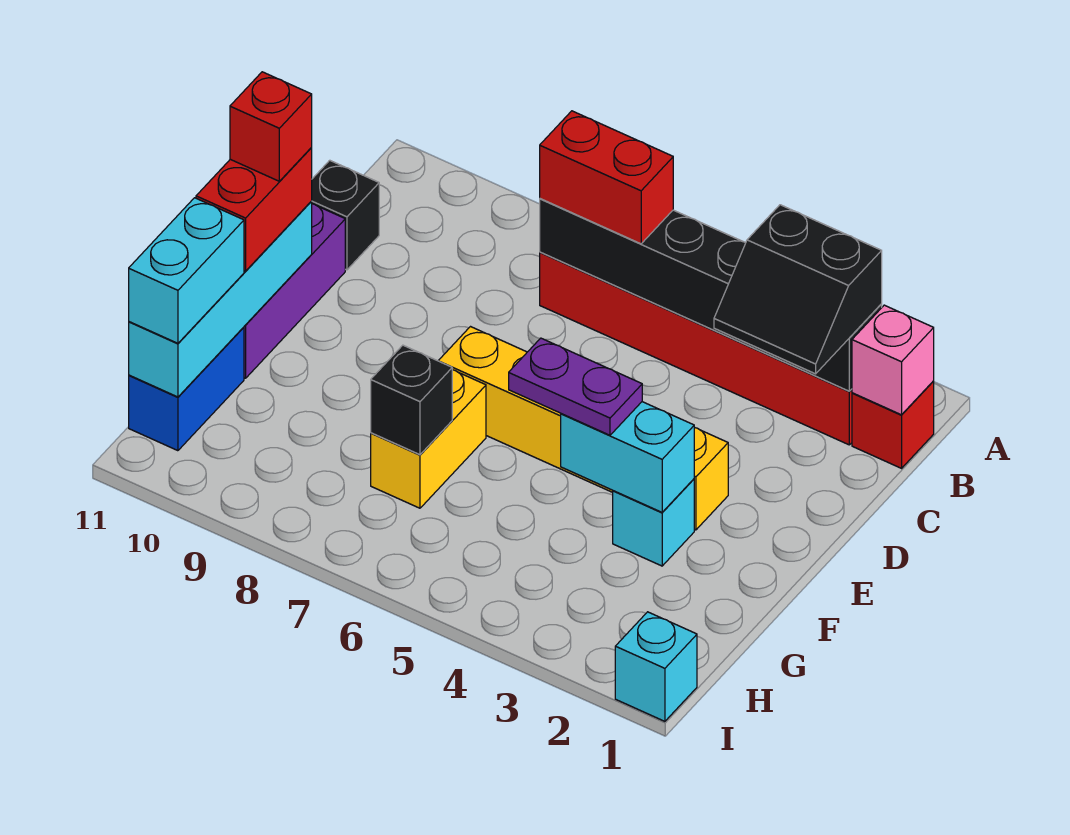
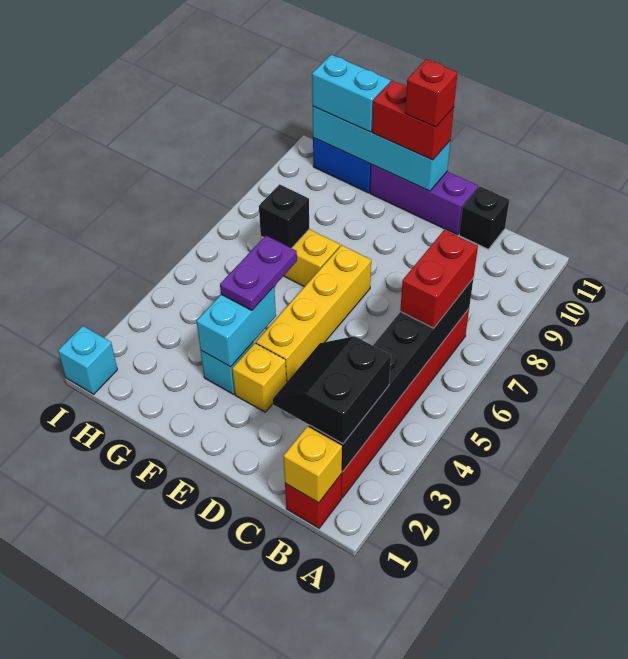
pink 1x1 brick [852,305,934,415] -> yellow 1x1 brick [283,426,342,503]

